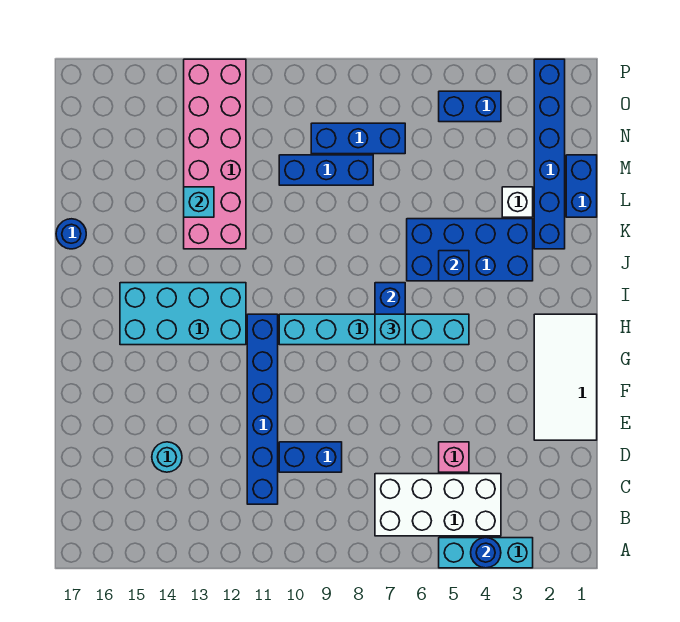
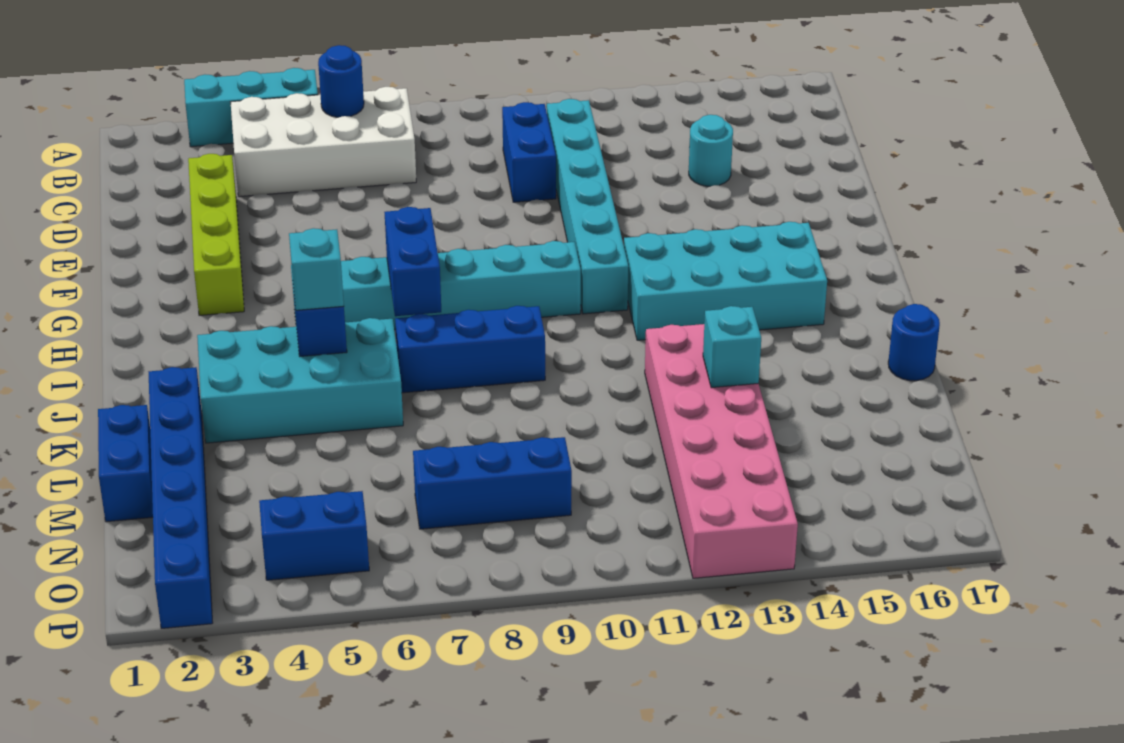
blue 1x1 round brick [471,538,501,568] -> blue 1x1 round brick moved to [318,45,364,117]
blue 1x6 brick [247,314,278,504] -> cyan 1x6 brick [547,99,629,314]
none -> lime 1x4 brick [188,154,244,315]
pink 1x1 brick [439,442,469,472] -> none
blue 1x2 brick [279,442,342,472] -> blue 1x2 brick turned to [502,102,556,202]
white 2x4 tile [534,314,597,440] -> none
cyan 1x1 brick [375,314,405,345] -> cyan 1x1 brick moved to [289,228,344,310]
blue 2x4 brick [407,219,533,281] -> cyan 2x4 brick [197,318,403,443]
white 1x1 brick [502,187,533,217] -> none
blue 1x3 brick [279,155,373,185] -> blue 1x3 brick moved to [395,306,545,393]

